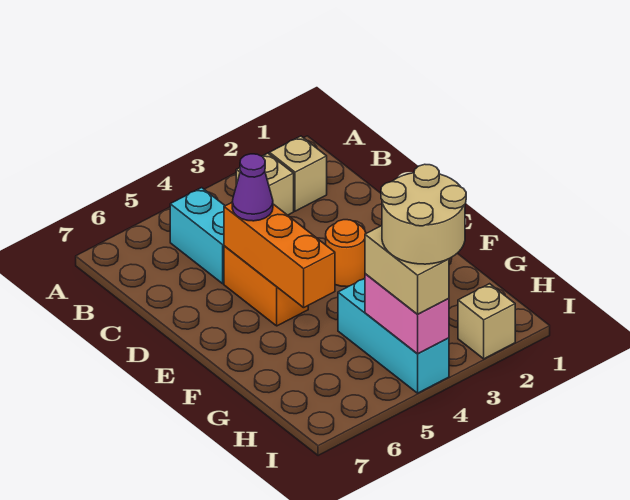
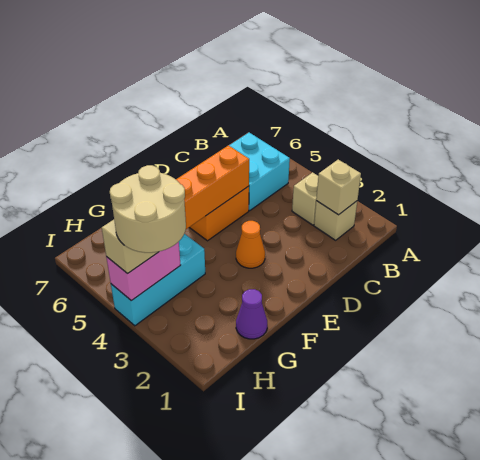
cyan 1x2 brick [170,188,225,284] -> cyan 2x2 brick [229,133,290,210]
purple 1x1 cone [232,154,273,221] -> purple 1x1 cone moved to [236,289,267,339]
orange 1x1 round brick [326,220,366,287] -> orange 1x1 cone [236,221,265,268]
tan 1x1 brick [458,284,515,359] -> tan 1x1 brick moved to [316,160,361,215]

